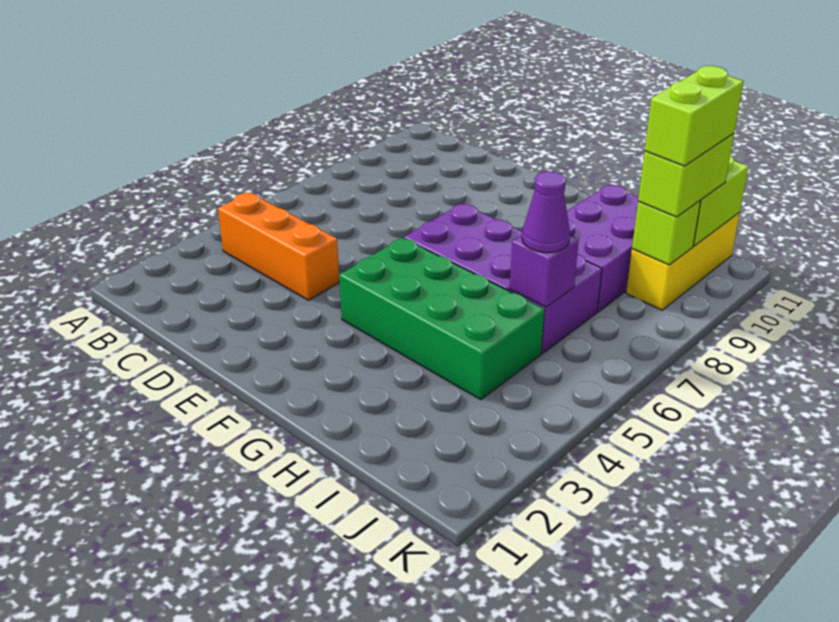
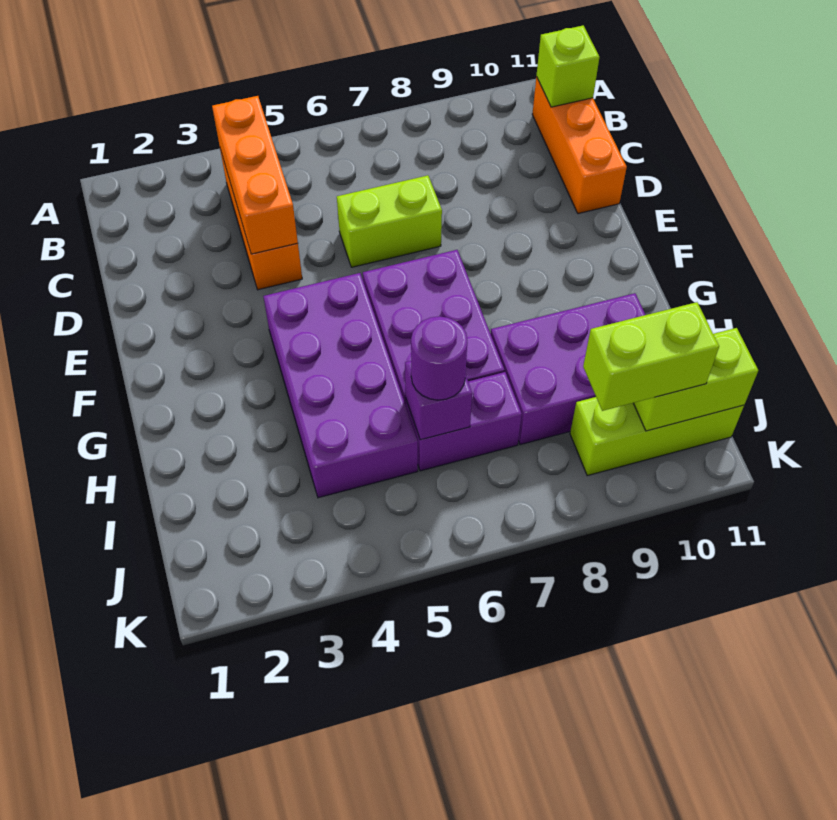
none -> orange 1x3 brick [212,96,298,254]
none -> orange 1x3 brick [532,77,627,214]
green 2x4 brick [339,238,545,400] -> purple 2x4 brick [263,273,418,498]
purple 1x1 cone [522,172,570,253] -> purple 1x1 round brick [411,316,467,400]
yellow 1x3 brick [626,212,740,310] -> lime 1x3 brick [570,397,744,476]
lime 1x1 brick [632,200,701,265] -> lime 1x1 brick moved to [536,25,599,107]
lime 1x2 brick [645,66,744,166] -> lime 1x2 brick moved to [337,175,442,267]

